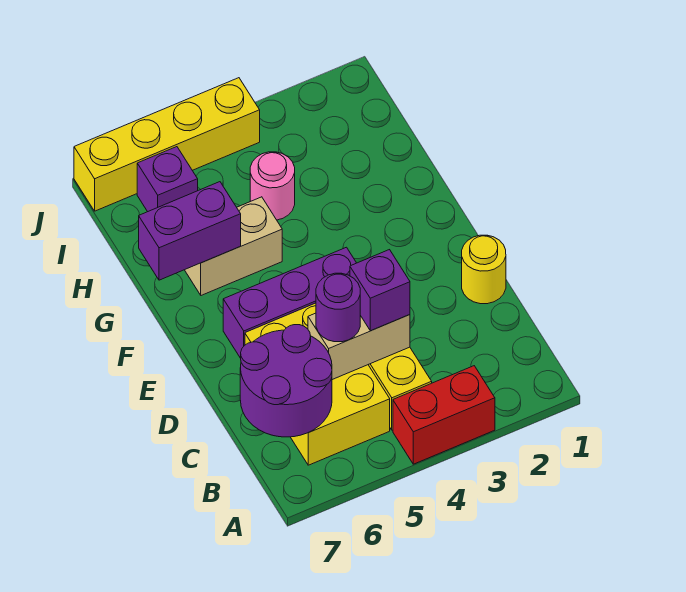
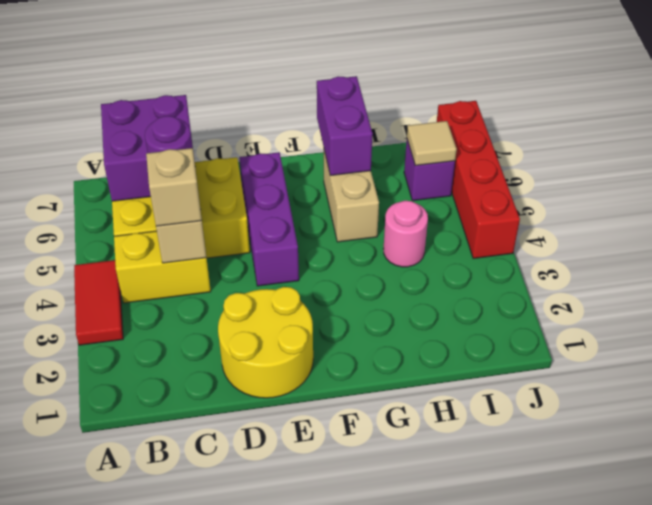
red 1x2 brick [393,366,495,464] -> red 1x2 tile [74,260,123,345]
purple 2x2 round brick [240,325,332,437] -> purple 2x2 brick [101,95,190,201]
purple 1x1 brick [350,250,410,331] -> tan 1x1 brick [146,148,202,226]
yellow 1x1 round brick [462,235,506,304] -> yellow 2x2 round brick [218,287,313,398]
none -> tan 1x1 tile [407,121,457,166]
yellow 1x4 brick [74,78,260,211] -> red 1x4 brick [437,101,520,259]

